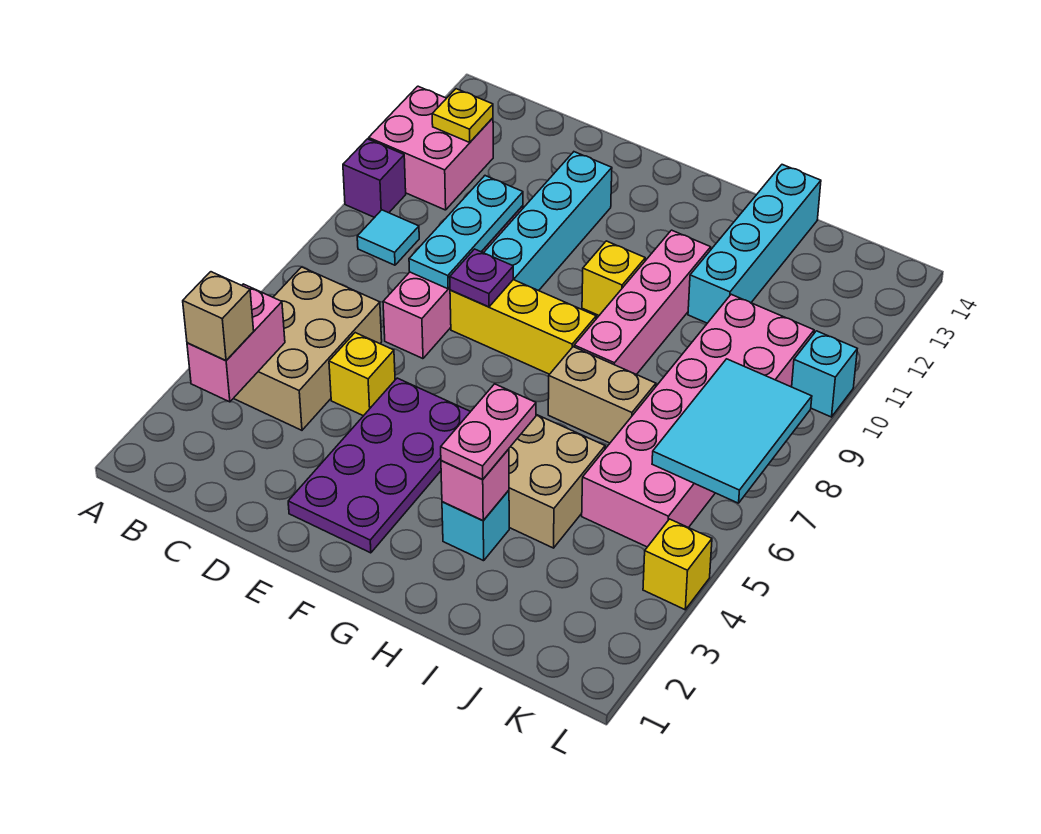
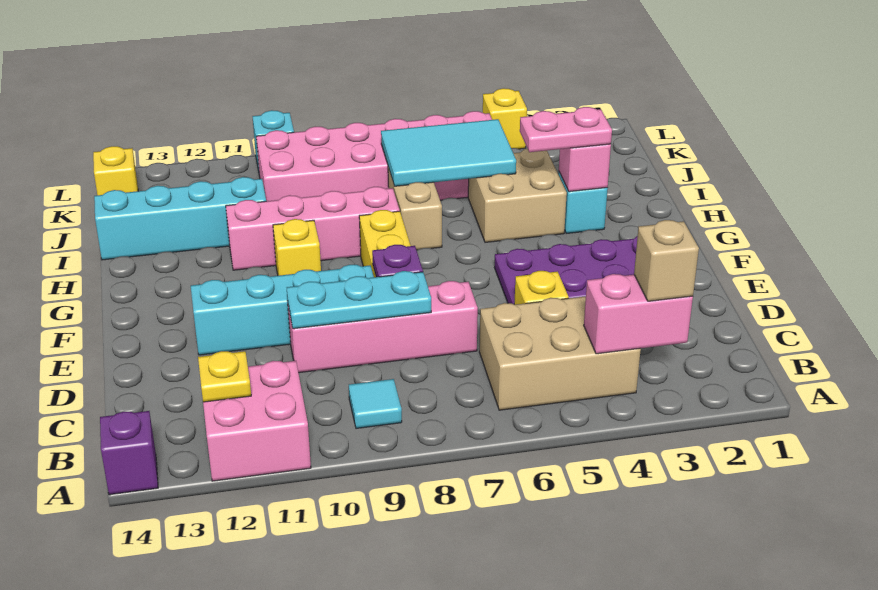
purple 1x1 brick [343,139,406,218] -> purple 1x1 brick moved to [100,411,158,495]
cyan 2x3 tile [652,359,812,503] -> cyan 2x3 tile moved to [381,119,516,186]
none -> yellow 1x1 brick [93,146,138,195]

